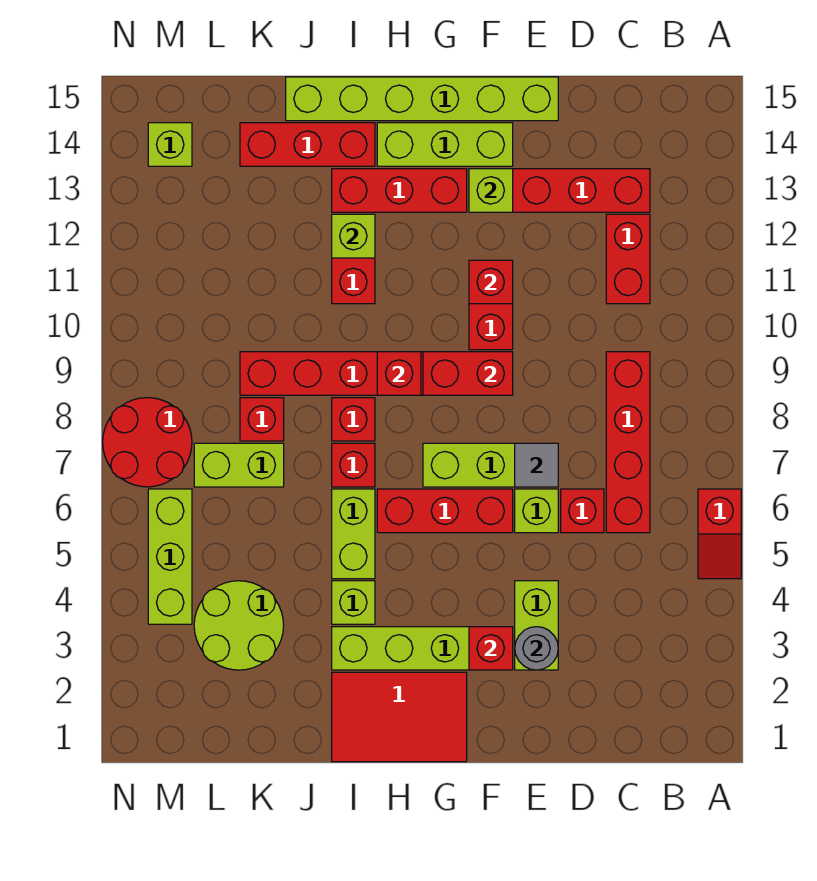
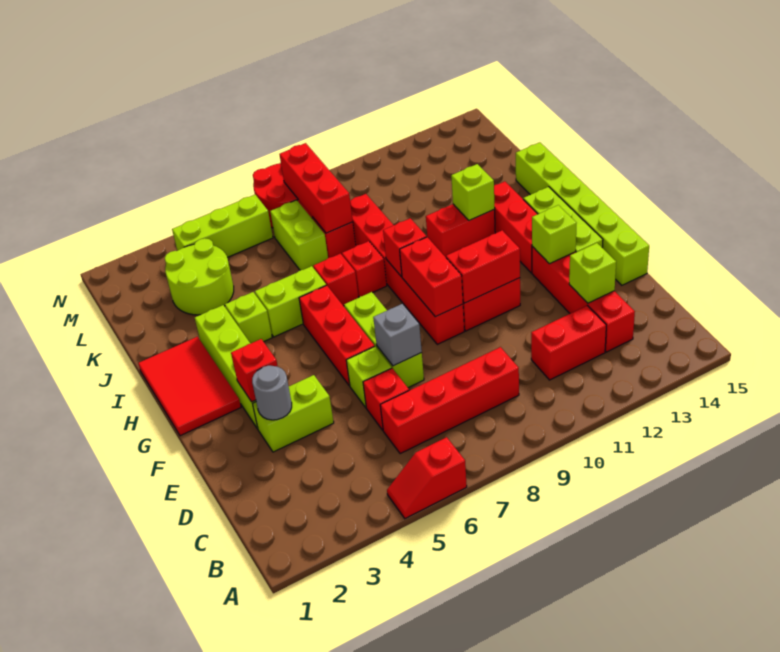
grey 1x1 tile [515,443,558,487] -> grey 1x1 brick [373,304,422,366]
red 1x1 brick [469,260,513,304] -> red 1x2 brick [446,230,520,303]
red 1x3 brick [240,123,375,166] -> red 1x3 brick moved to [279,143,353,233]
lime 1x1 brick [148,123,192,166] -> lime 1x1 brick moved to [569,243,616,303]

